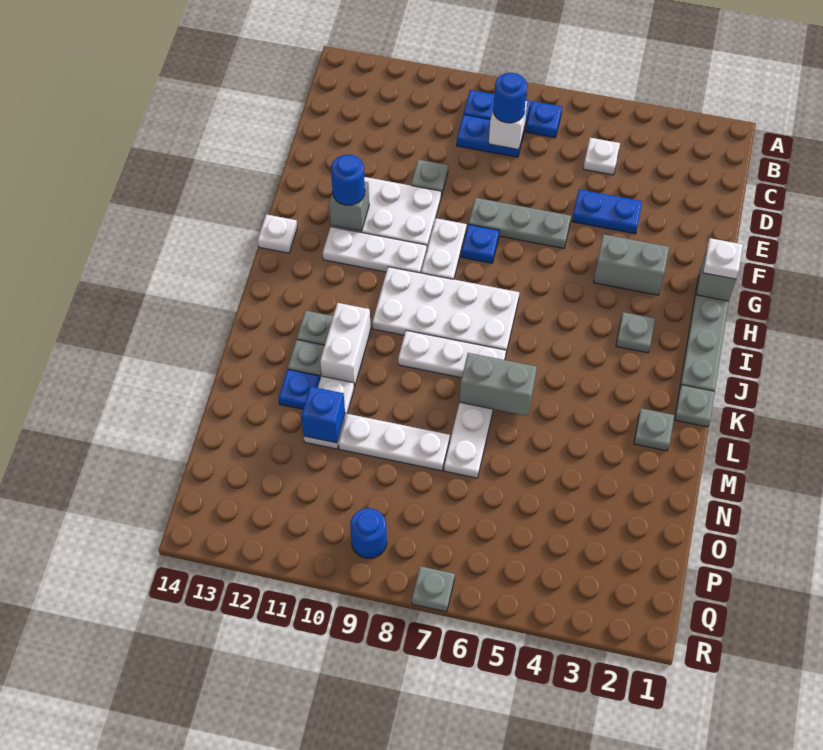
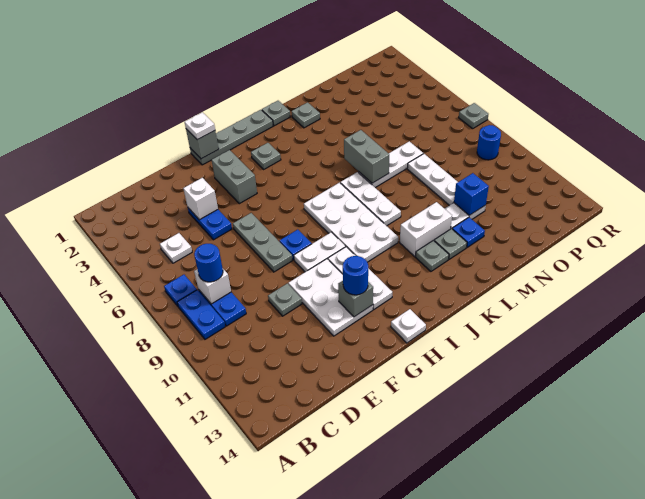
none -> white 1x1 brick [183,178,218,220]

